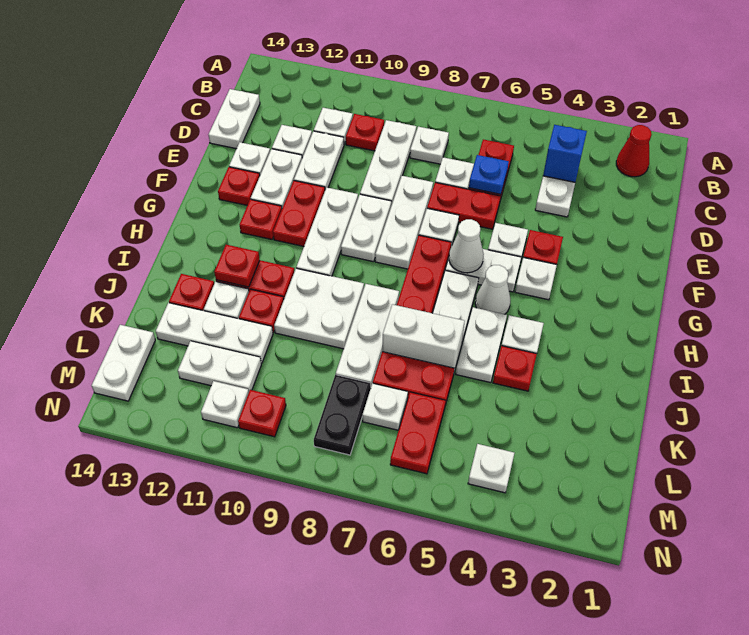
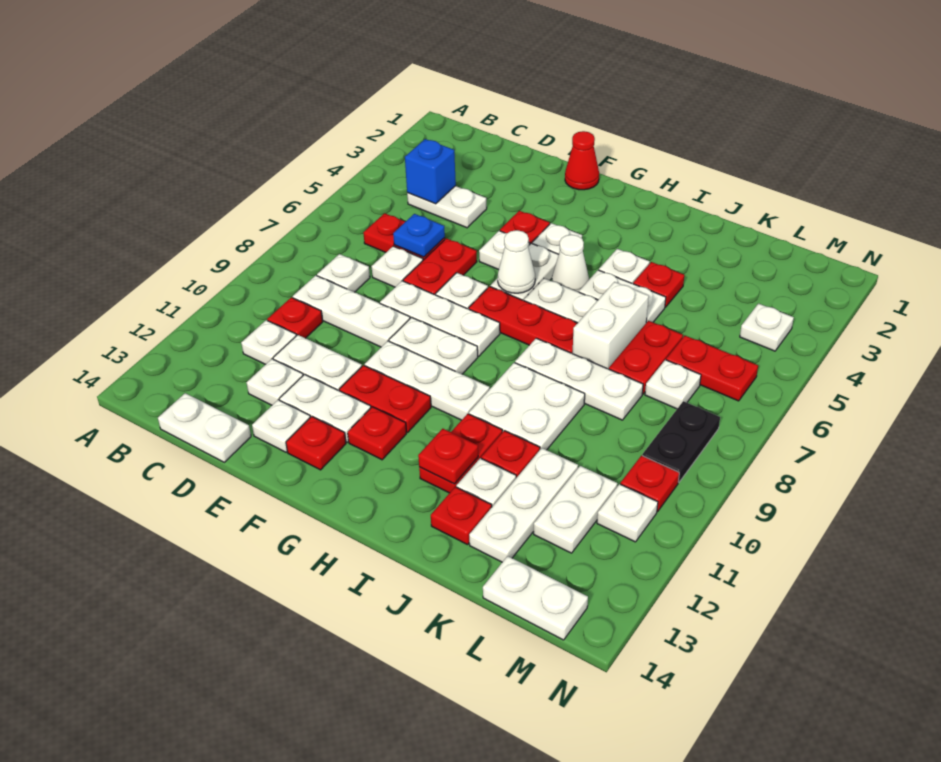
red 1x1 cone [616,125,652,177] -> red 1x1 cone moved to [565,131,599,190]
black 1x2 plate [314,375,370,455] -> black 1x2 plate turned to [642,401,720,482]

